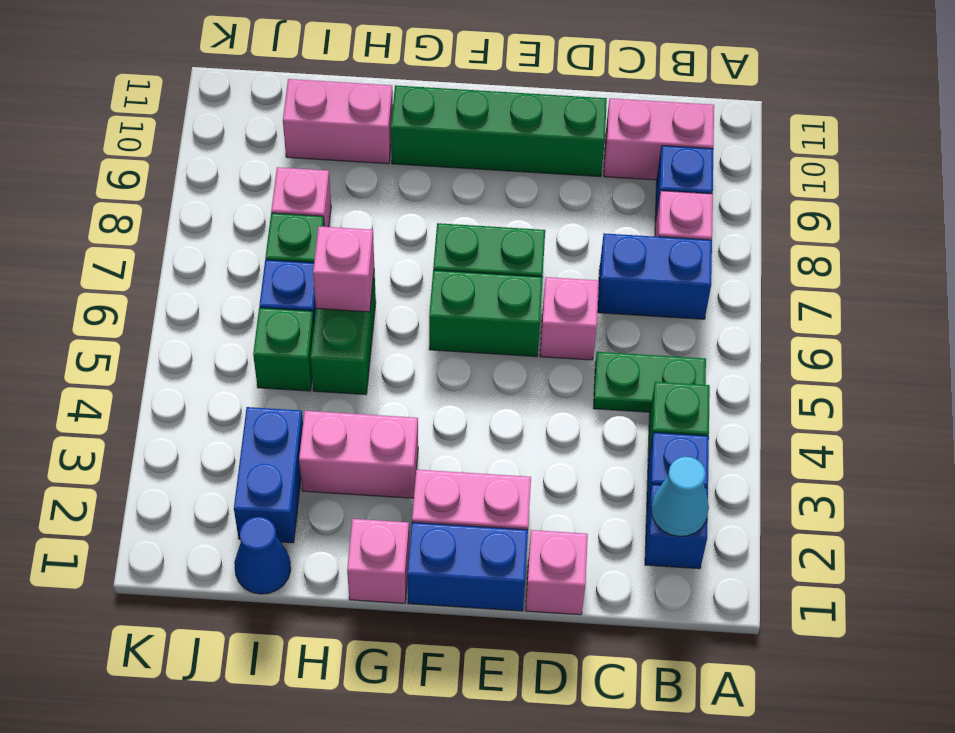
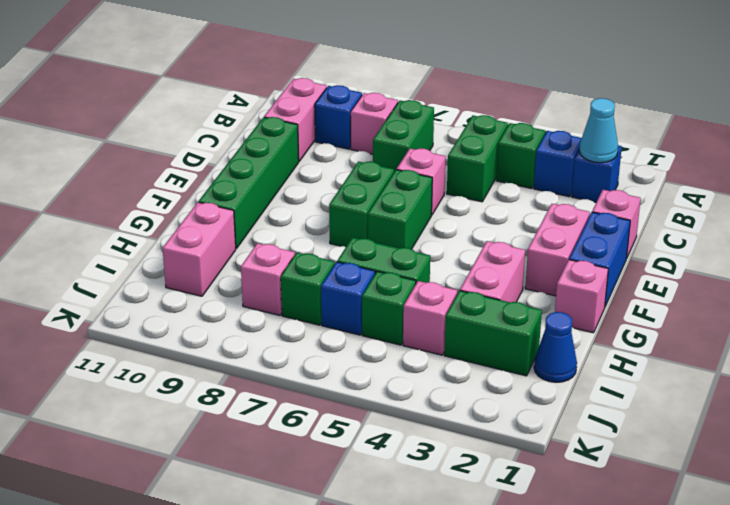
green 1x2 plate [593,352,706,412] -> green 1x2 brick [447,115,508,202]
blue 1x2 brick [598,233,712,319] -> green 1x2 brick [373,100,434,172]
pink 1x1 brick [313,226,374,312] -> pink 1x1 brick moved to [403,281,457,355]
blue 1x2 brick [234,407,303,543] -> green 1x2 brick [444,291,542,376]

